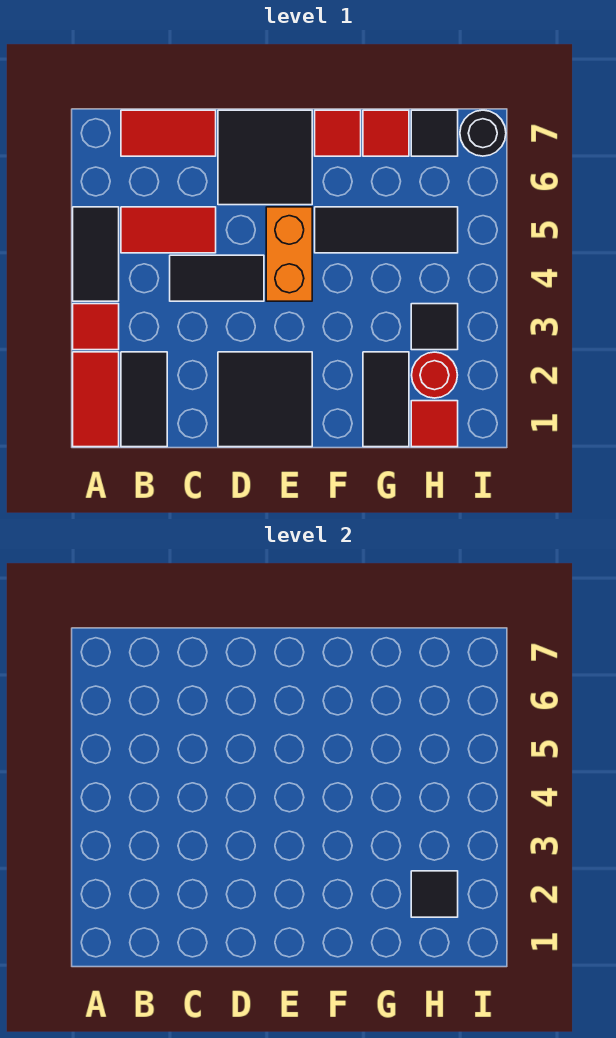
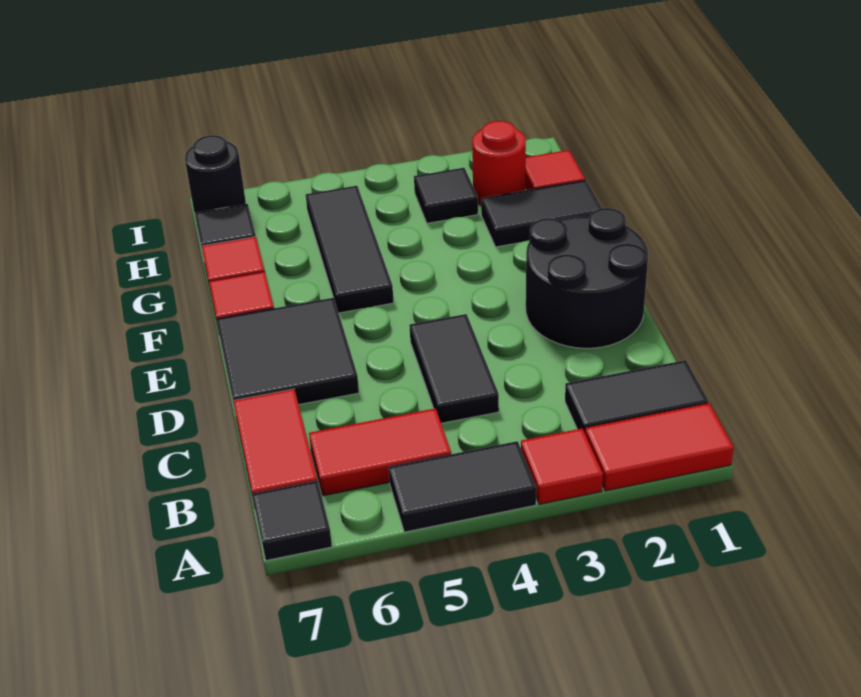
red 1x2 tile [121,207,216,253] -> red 1x2 tile turned to [309,408,451,496]
black 2x2 tile [218,352,312,447] -> black 2x2 round brick [526,208,648,348]
orange 1x2 brick [266,207,312,301] -> none
black 1x1 tile [411,871,458,917] -> black 1x1 tile moved to [253,481,332,561]

